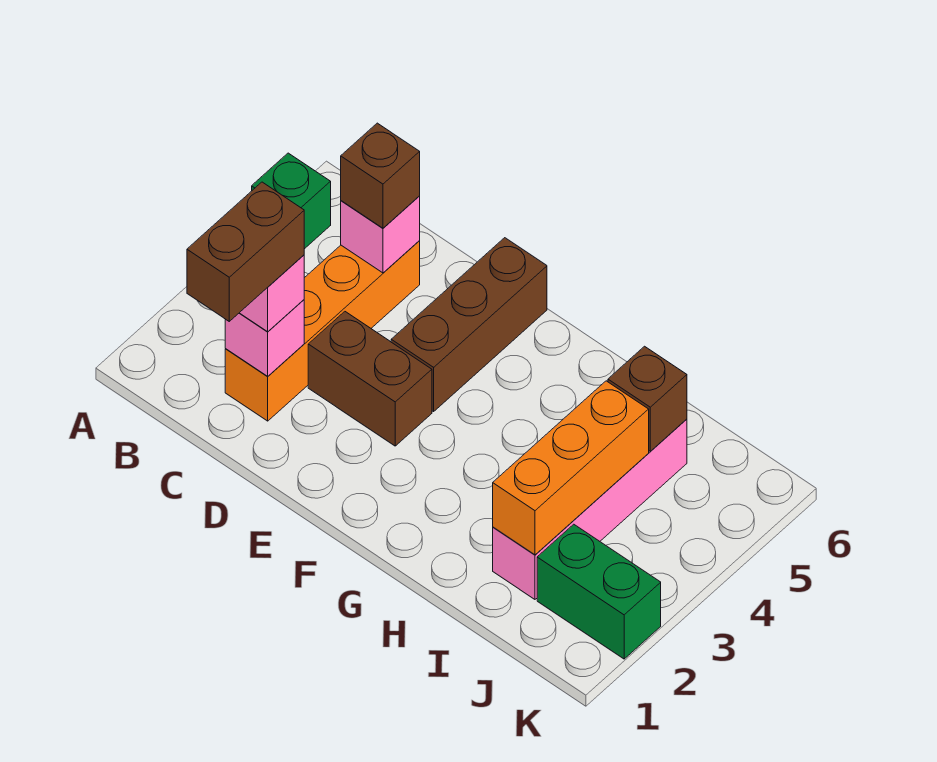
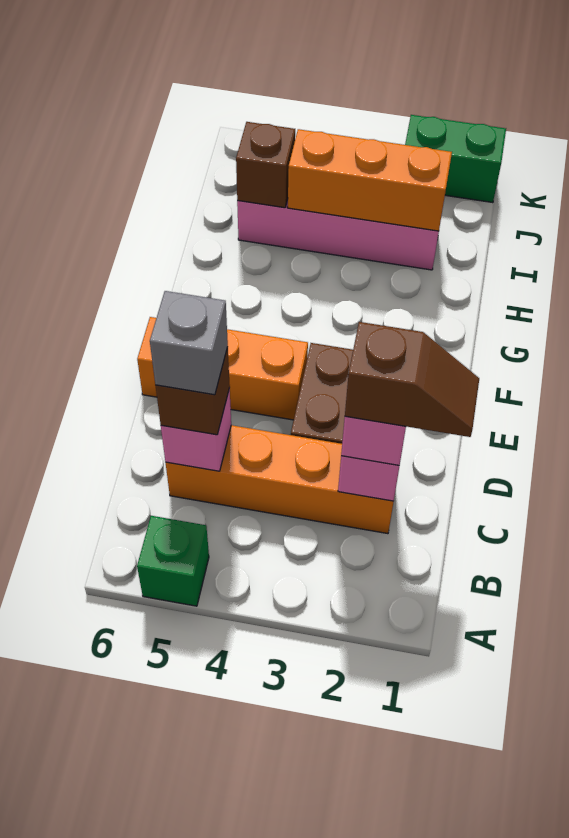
brown 1x2 brick [187,182,304,321] -> brown 1x2 slope [345,322,479,437]
none -> grey 1x1 brick [150,291,228,395]
brown 1x3 brick [391,238,547,411] -> orange 1x3 brick [137,317,308,420]
green 1x2 brick [537,524,661,659] -> green 1x2 brick turned to [405,115,506,203]

